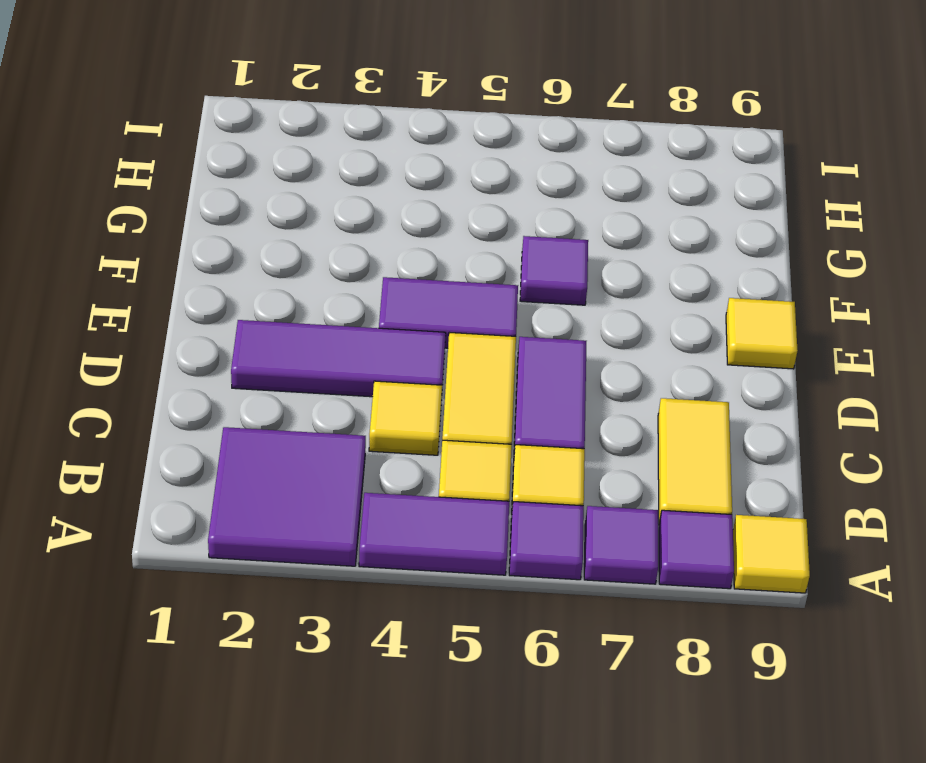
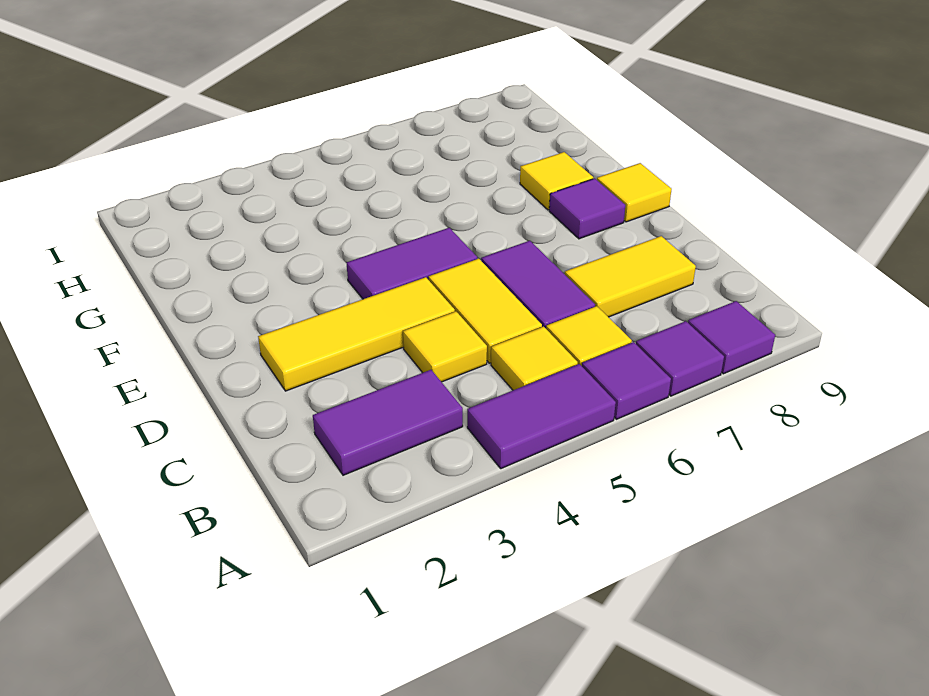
purple 2x2 tile [208,427,366,566] -> purple 1x2 tile [313,370,463,475]
yellow 1x1 tile [733,515,810,593] -> yellow 1x1 tile moved to [520,152,593,210]
yellow 1x2 tile [658,398,732,524] -> yellow 1x2 tile turned to [565,236,696,317]
purple 1x3 tile [231,320,446,397] -> yellow 1x3 tile [258,277,455,391]
purple 1x1 tile [520,236,588,305] -> purple 1x1 tile moved to [549,178,625,239]

